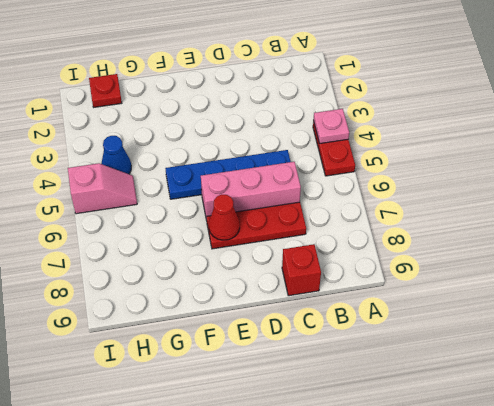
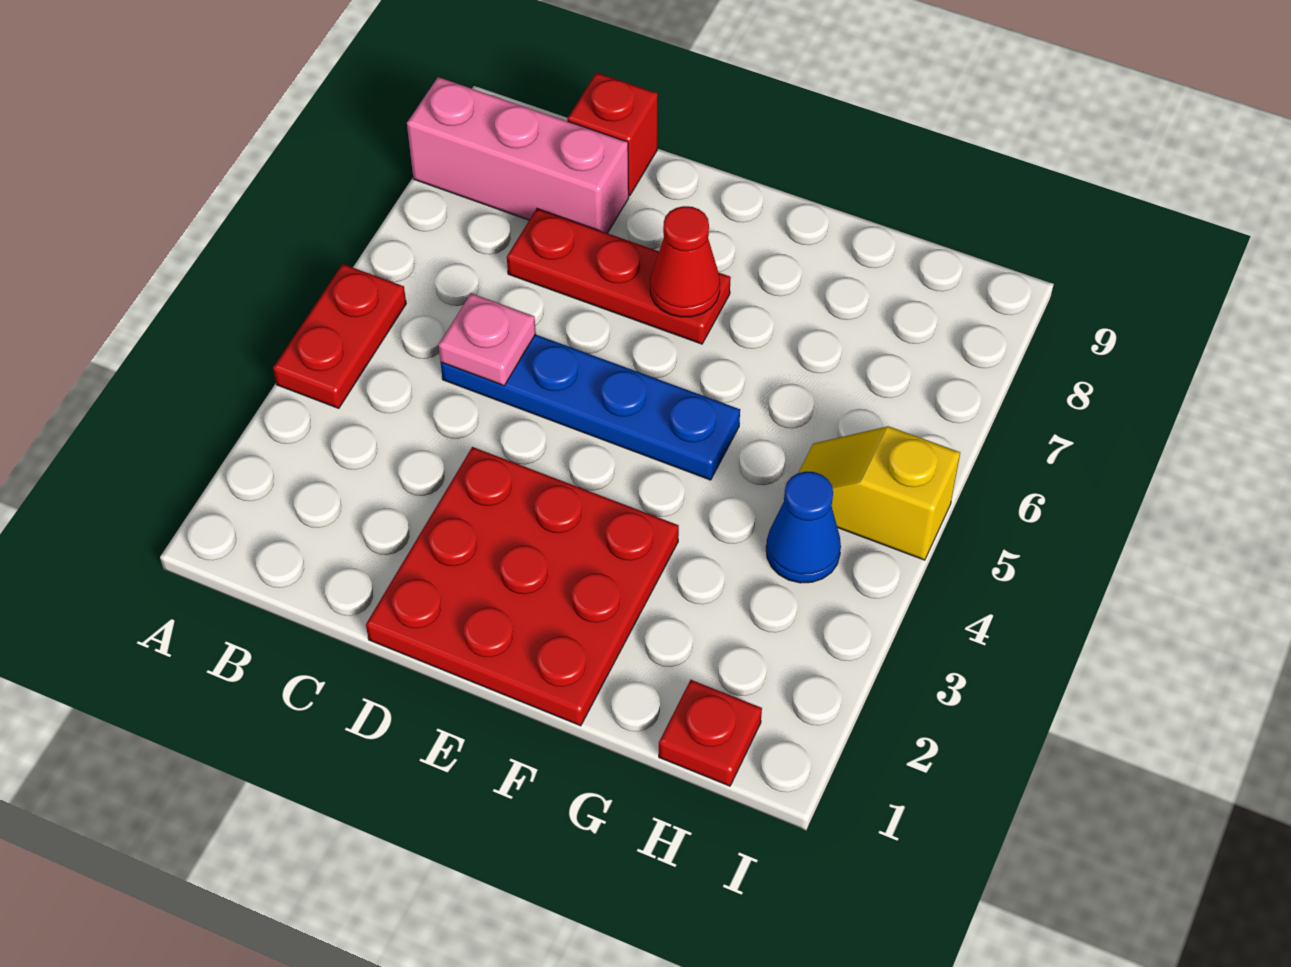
pink 1x1 plate [313,109,349,143] -> pink 1x1 plate moved to [439,293,536,386]
pink 1x3 brick [201,162,301,220] -> pink 1x3 brick moved to [407,77,629,233]
none -> red 3x3 plate [366,447,679,726]
pink 1x2 slope [68,163,137,214] -> yellow 1x2 slope [798,426,960,560]

